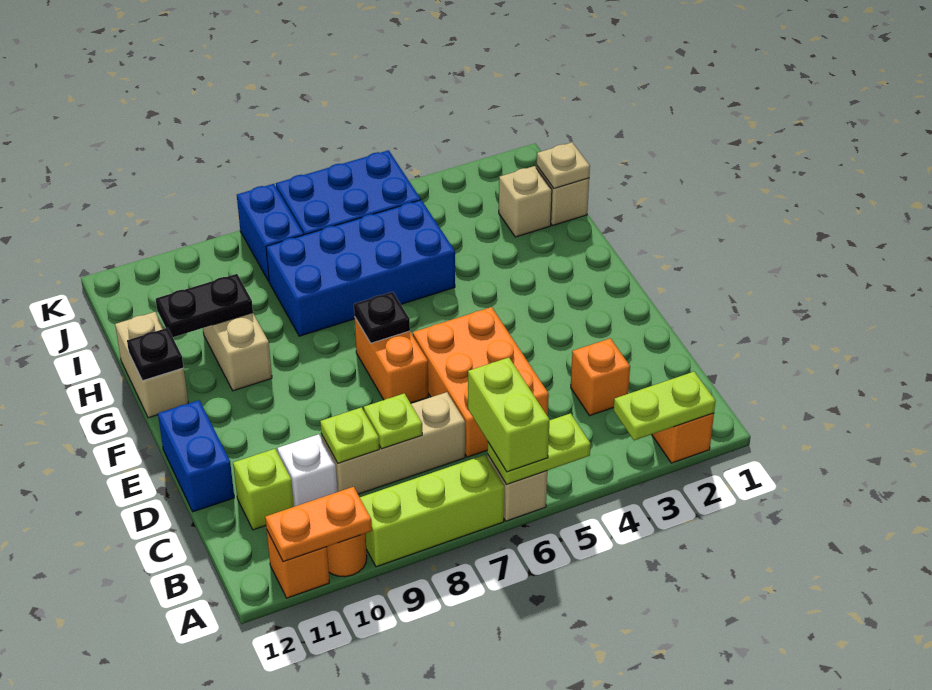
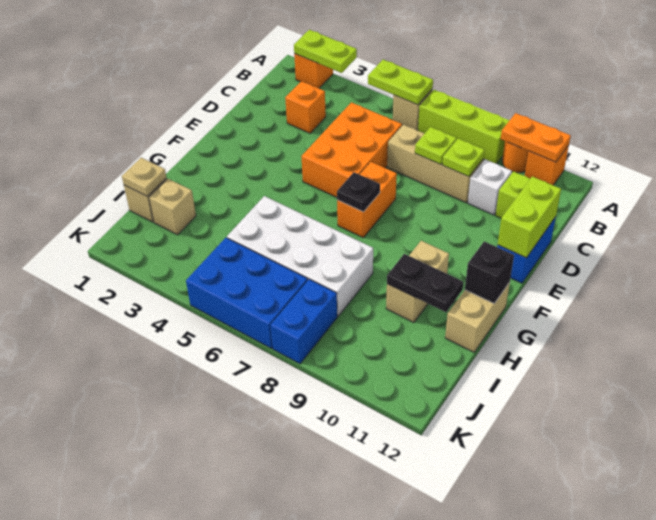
lime 1x2 brick [468,358,549,472] -> lime 1x2 brick moved to [498,177,561,258]
black 1x1 plate [127,328,184,381] -> black 1x1 brick [465,241,514,303]
blue 2x4 brick [266,200,455,336] -> white 2x4 brick [227,196,373,316]

